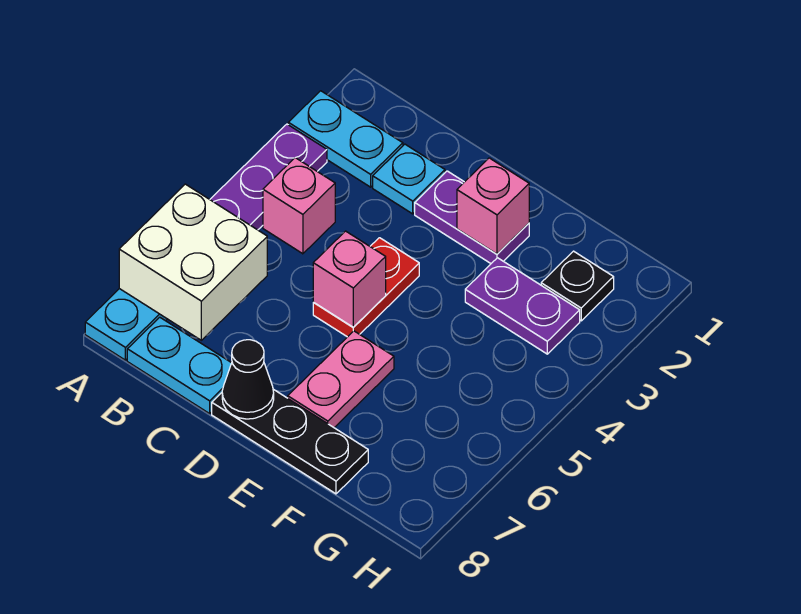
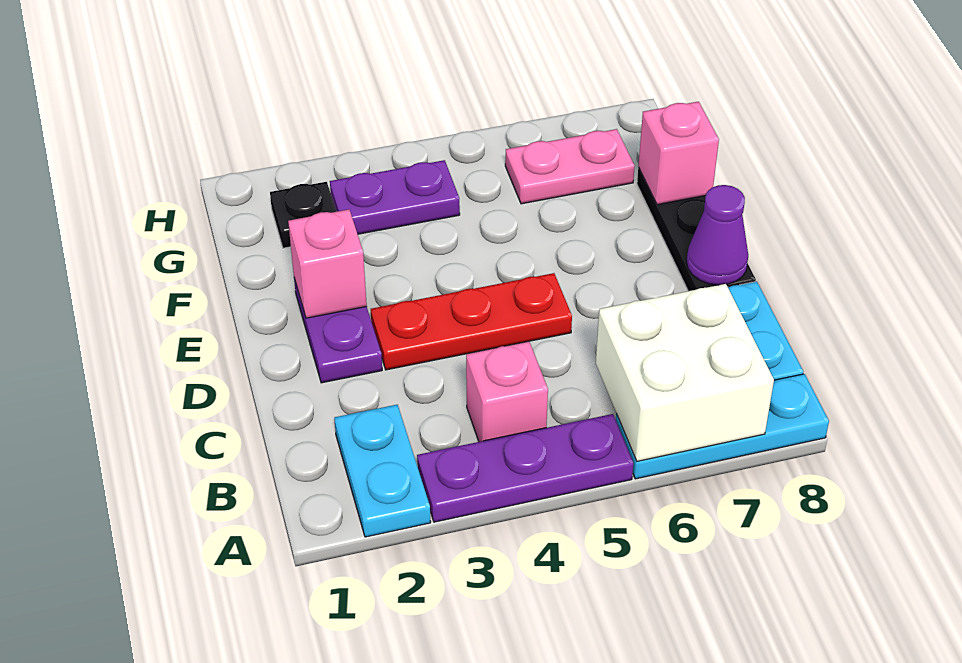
cyan 1x1 plate [373,144,445,214] -> none
red 1x2 plate [313,238,419,337] -> red 1x3 plate [371,273,572,370]
pink 1x1 brick [313,231,386,327] -> pink 1x1 brick moved to [638,102,719,205]
black 1x1 cone [222,340,274,419] -> purple 1x1 cone [686,185,748,285]
pink 1x2 plate [288,331,394,427] -> pink 1x2 plate moved to [505,129,635,204]
purple 1x2 plate [465,258,580,354] -> purple 1x2 plate turned to [330,160,460,234]

